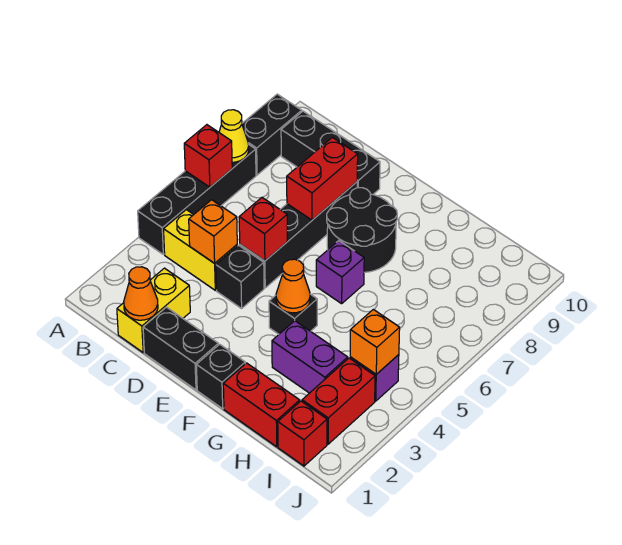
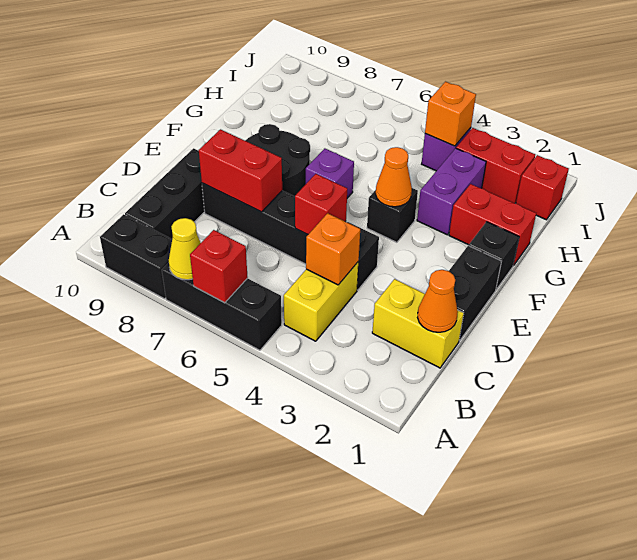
black 1x4 brick [138,144,256,254] -> black 1x3 brick [162,263,282,350]
red 1x2 brick [223,363,300,447] -> red 1x2 brick turned to [449,184,536,265]

